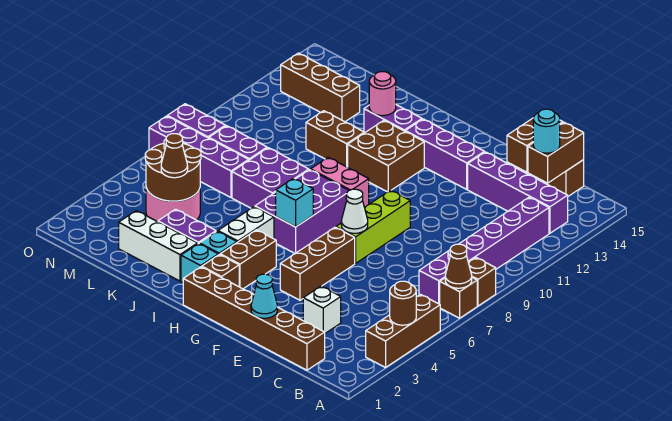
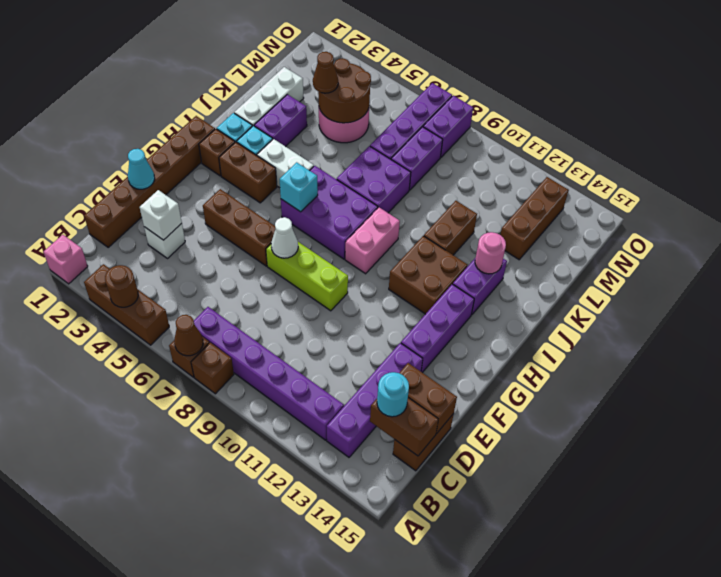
none -> pink 1x1 brick [44,235,88,284]
none -> white 1x1 brick [140,190,182,240]

